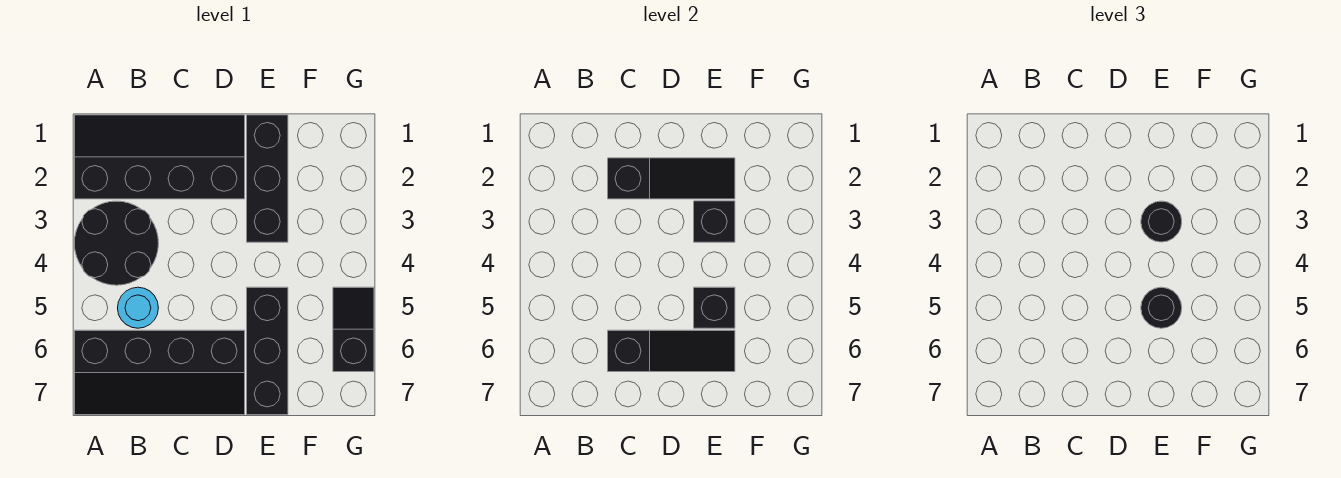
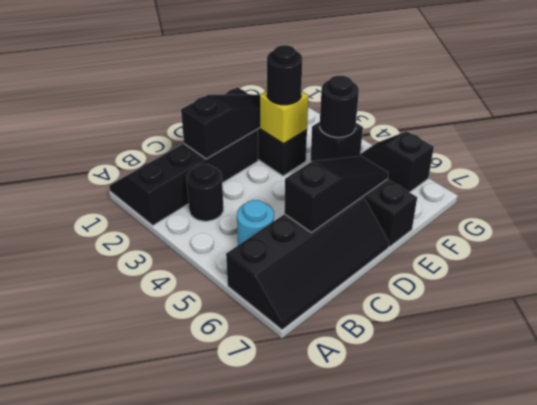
black 2x2 round brick [74,201,159,285] -> black 1x1 round brick [186,164,224,221]
black 1x1 brick [694,201,735,242] -> yellow 1x1 brick [260,91,308,144]

